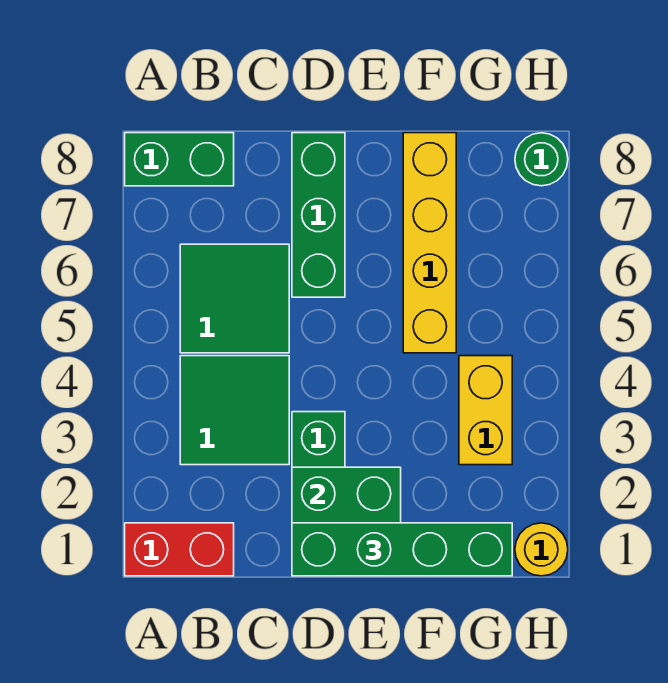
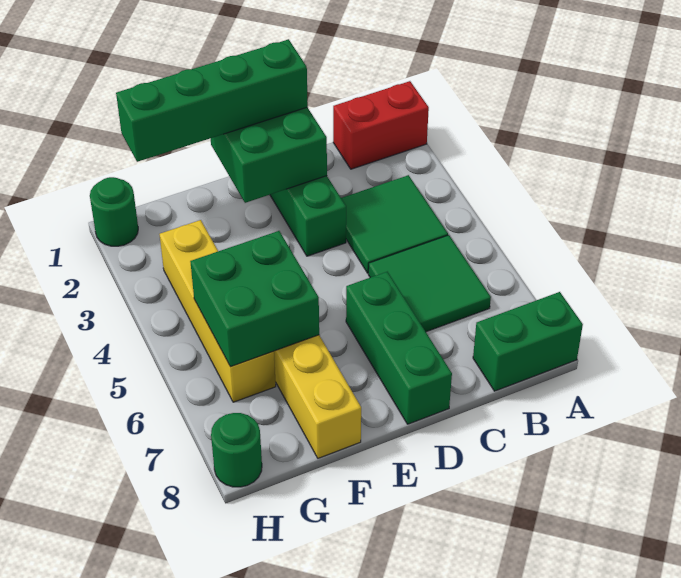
none -> green 2x2 brick [190,231,319,367]
yellow 1x2 brick [459,356,512,465] -> yellow 1x4 brick [160,220,276,402]
yellow 1x1 round brick [515,523,568,576] -> green 1x1 round brick [90,177,138,246]

